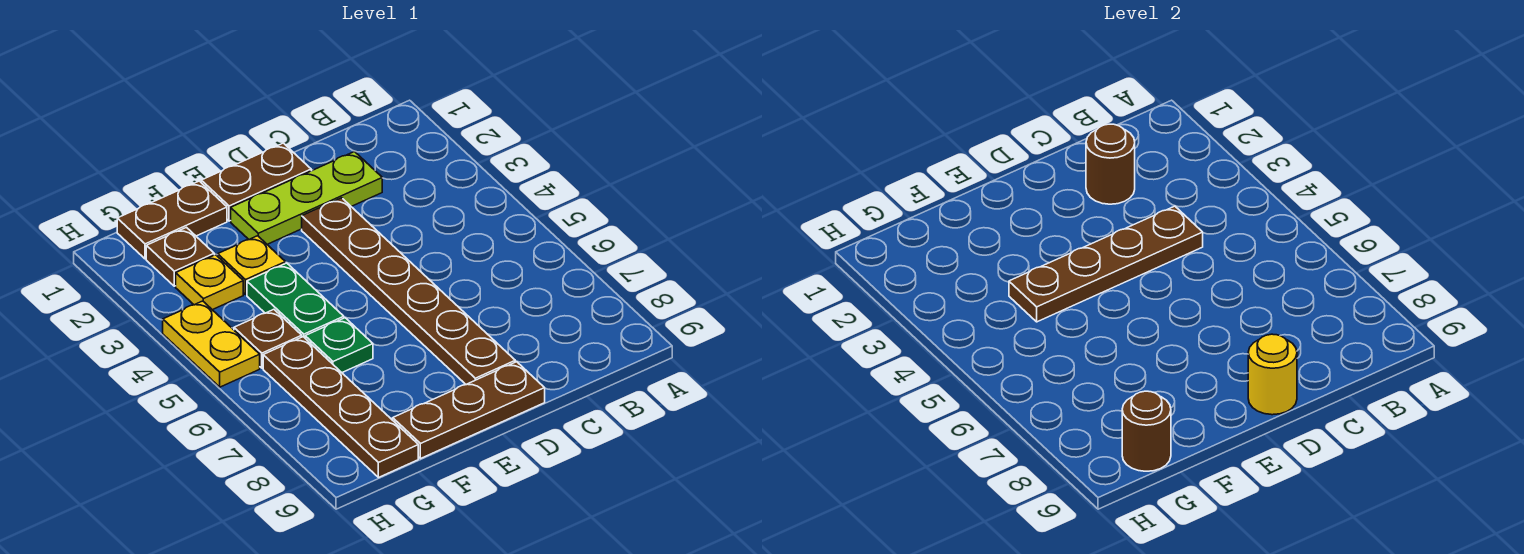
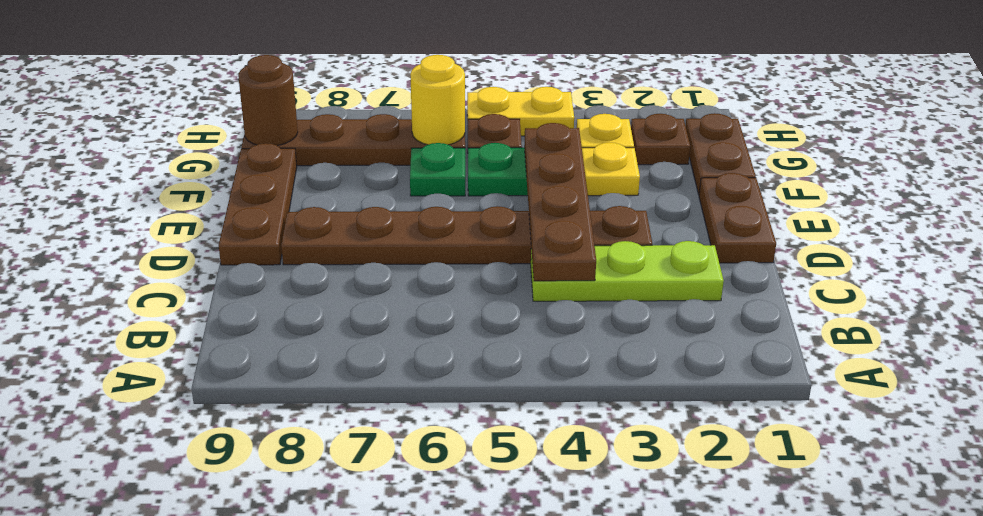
lime 1x3 plate [231,152,382,244] -> lime 1x3 plate turned to [531,241,724,301]
brown 1x1 round brick [1086,124,1135,204] -> none
yellow 1x1 round brick [1248,334,1297,415] -> yellow 1x1 round brick moved to [410,55,465,145]

